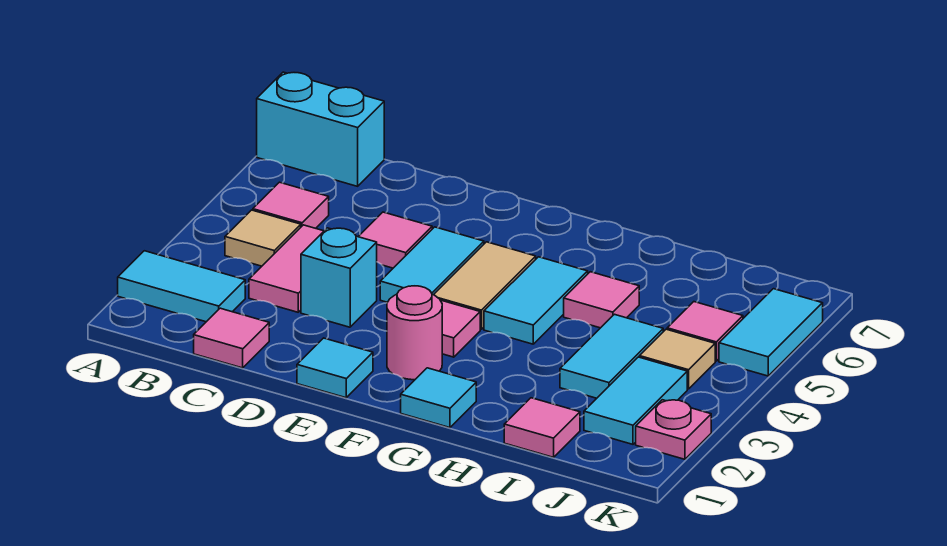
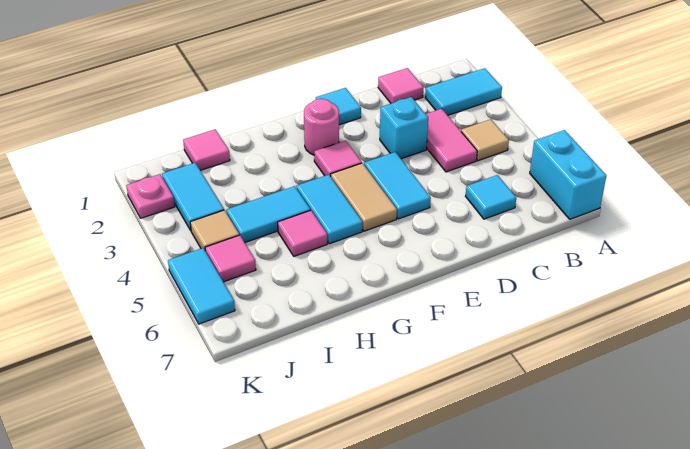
cyan 1x2 brick [257,72,384,186] -> cyan 1x2 brick turned to [530,130,606,219]
pink 1x1 tile [253,182,329,228] -> none
pink 1x1 tile [358,212,432,268] -> none
cyan 1x1 tile [401,368,476,428] -> cyan 1x1 tile moved to [465,175,516,219]
cyan 1x2 tile [560,314,663,398] -> cyan 1x2 tile turned to [226,186,310,242]

